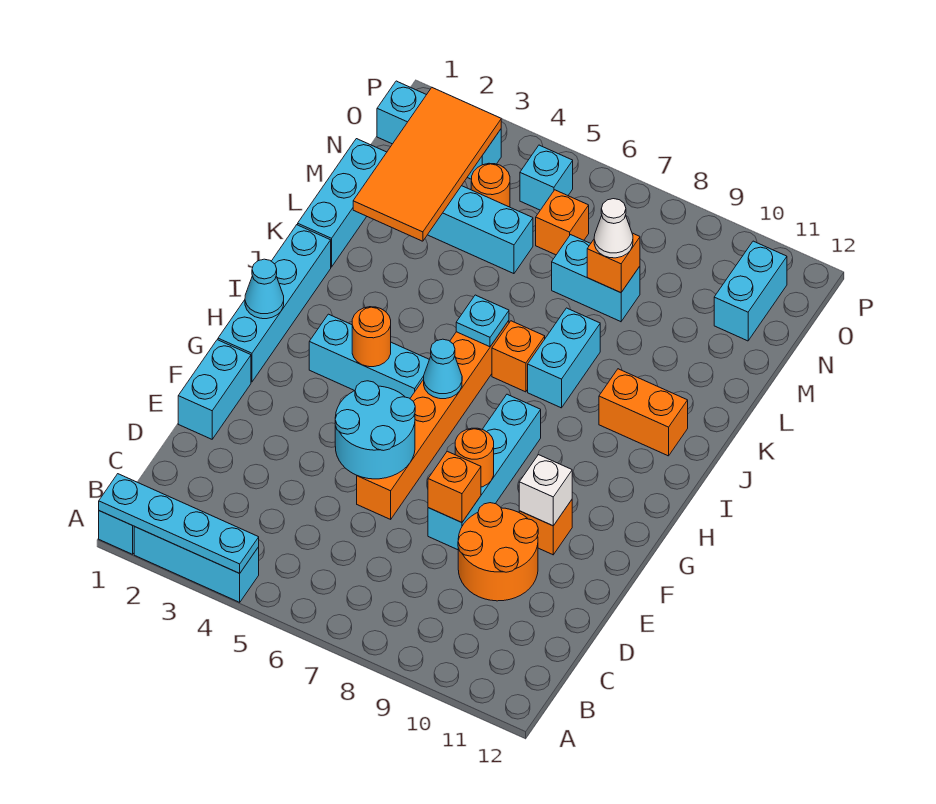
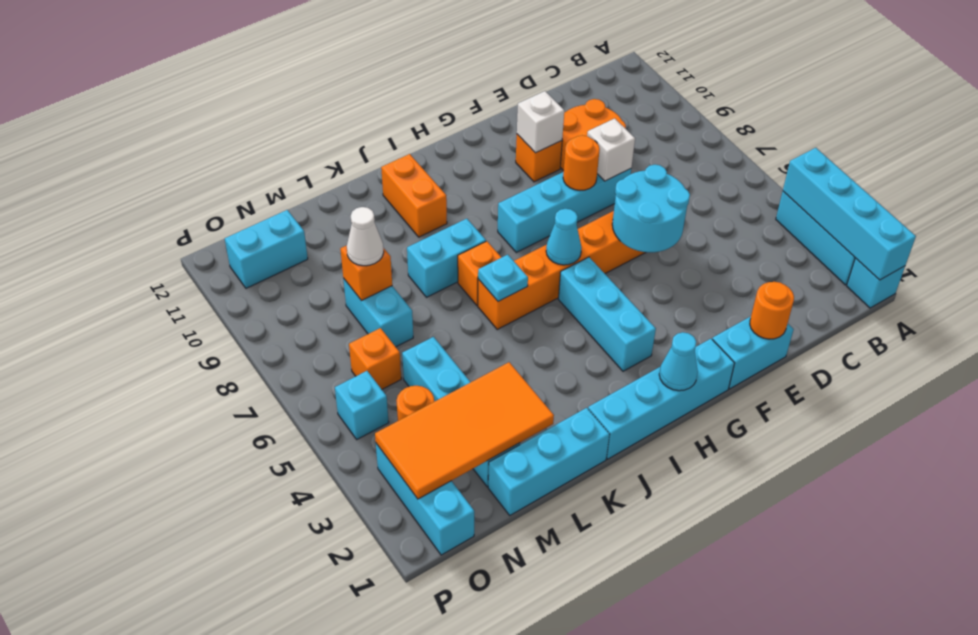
cyan 1x4 plate [99,474,259,573] -> cyan 1x4 brick [783,148,916,280]
orange 1x1 brick [428,451,481,522] -> white 1x1 brick [587,118,635,181]
orange 1x1 round brick [352,307,391,367] -> orange 1x1 round brick moved to [750,282,794,339]

